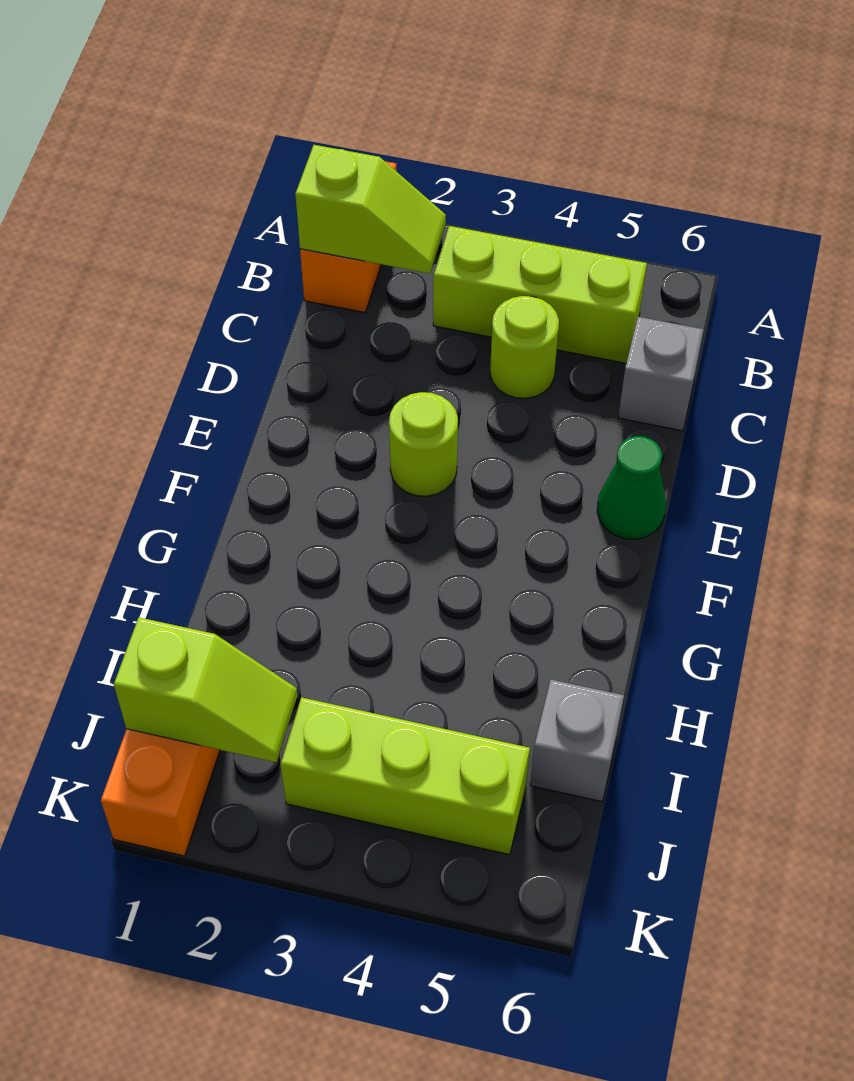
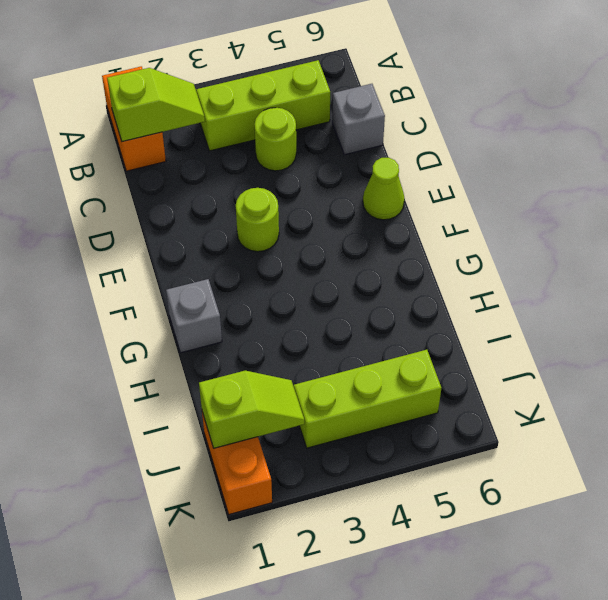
green 1x1 cone [597,436,666,539] -> lime 1x1 cone [363,158,405,220]
grey 1x1 brick [530,680,624,802] -> grey 1x1 brick moved to [166,279,222,353]

